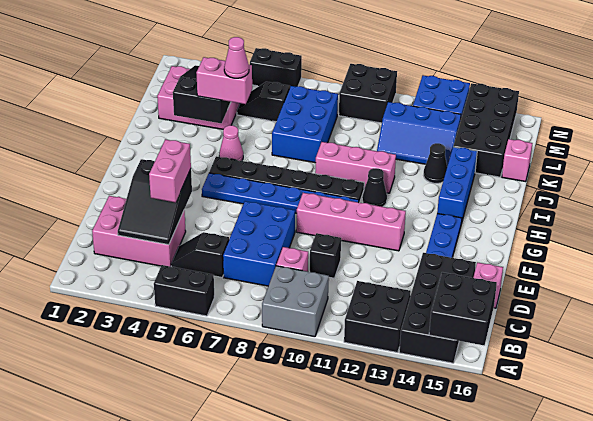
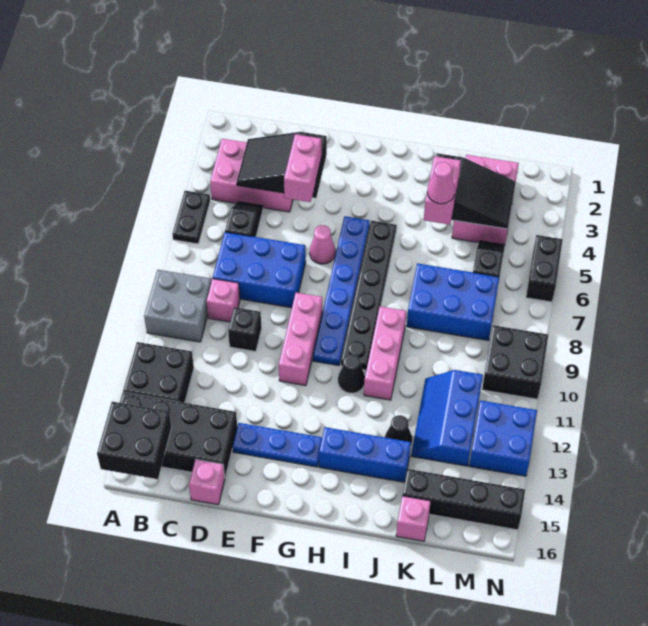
black 1x2 brick [154,265,214,316] -> black 1x2 plate [172,191,210,244]
pink 2x3 brick [92,196,186,267] -> pink 2x3 brick turned to [210,139,293,212]
pink 1x2 brick [149,139,191,202] -> pink 1x2 brick turned to [284,134,321,202]
pink 1x4 brick [296,193,406,251] -> pink 1x3 brick [279,293,322,386]
pink 1x1 cone [219,125,243,161] -> pink 1x1 cone moved to [310,225,336,264]
black 2x4 brick [453,83,519,177] -> black 1x4 brick [402,469,525,530]

